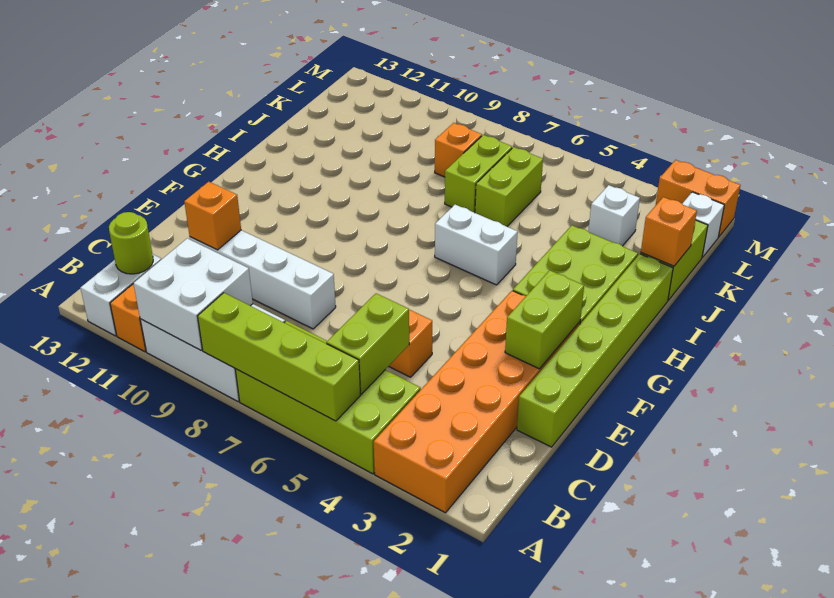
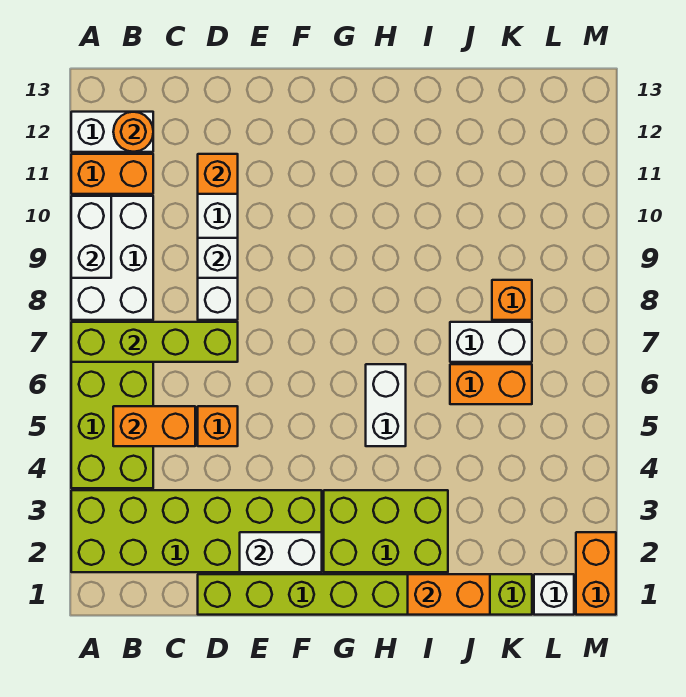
orange 2x6 brick [374,291,580,513] -> lime 2x6 brick [71,490,322,572]
lime 1x4 brick [198,293,360,421] -> lime 1x4 brick turned to [71,322,238,362]
white 2x2 brick [133,238,253,350] -> white 1x2 brick [71,196,111,278]
lime 1x2 brick [326,294,409,394] -> orange 1x2 brick [113,406,195,446]
lime 1x1 round brick [109,212,153,274] -> orange 1x1 round brick [113,112,153,152]
lime 1x2 brick [505,270,584,369] -> white 1x2 brick [240,532,322,572]
orange 1x1 brick [641,197,697,266] -> orange 1x2 brick [408,574,490,615]
lime 1x2 brick [475,147,543,226] -> orange 1x2 brick [450,364,532,404]
lime 1x2 brick [445,135,512,213] -> white 1x2 brick [450,322,532,362]
white 1x1 brick [588,185,640,246] -> white 1x1 brick moved to [198,238,238,278]

